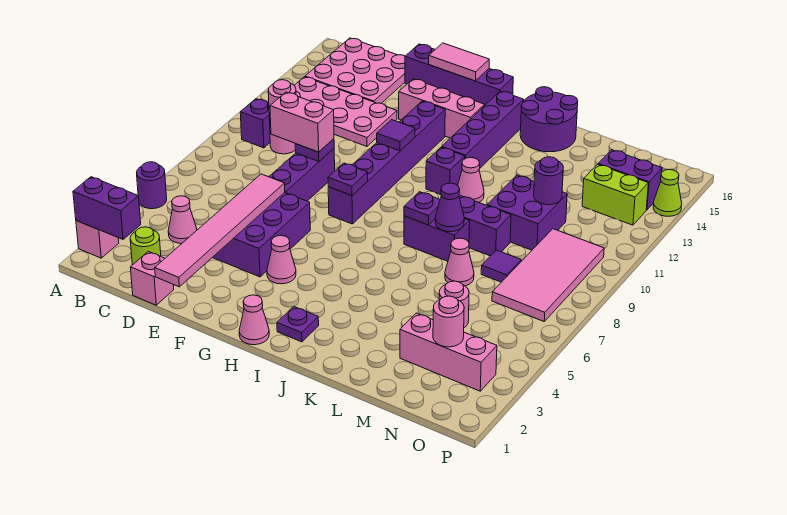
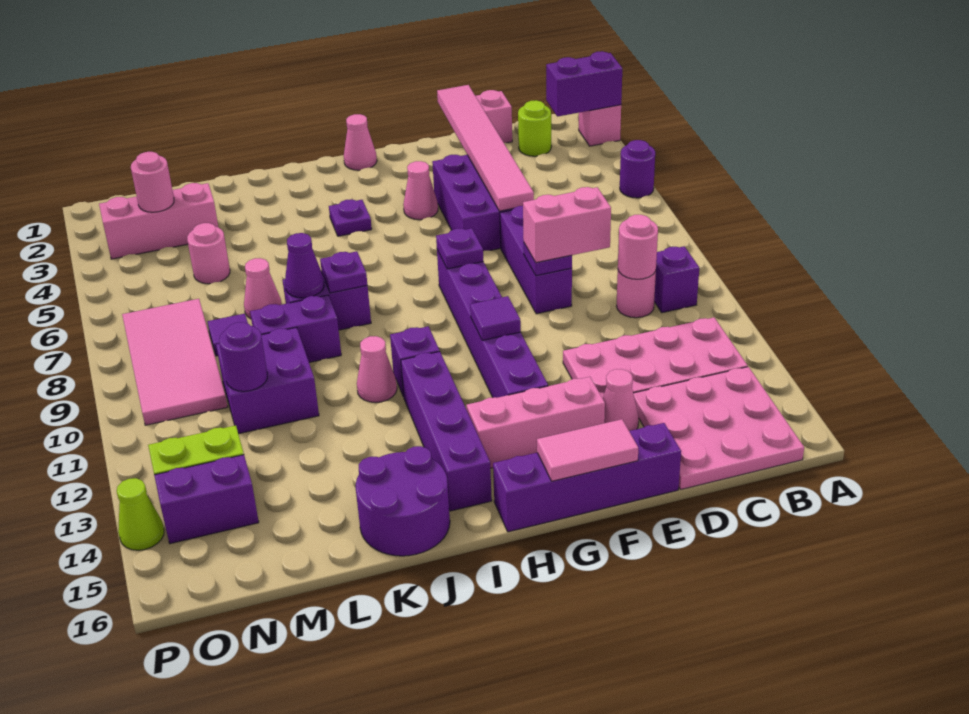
pink 1x1 cone [168,196,197,243] -> pink 1x1 cone moved to [603,369,639,431]
purple 1x1 plate [277,307,319,342] -> purple 1x1 plate moved to [329,199,372,236]

